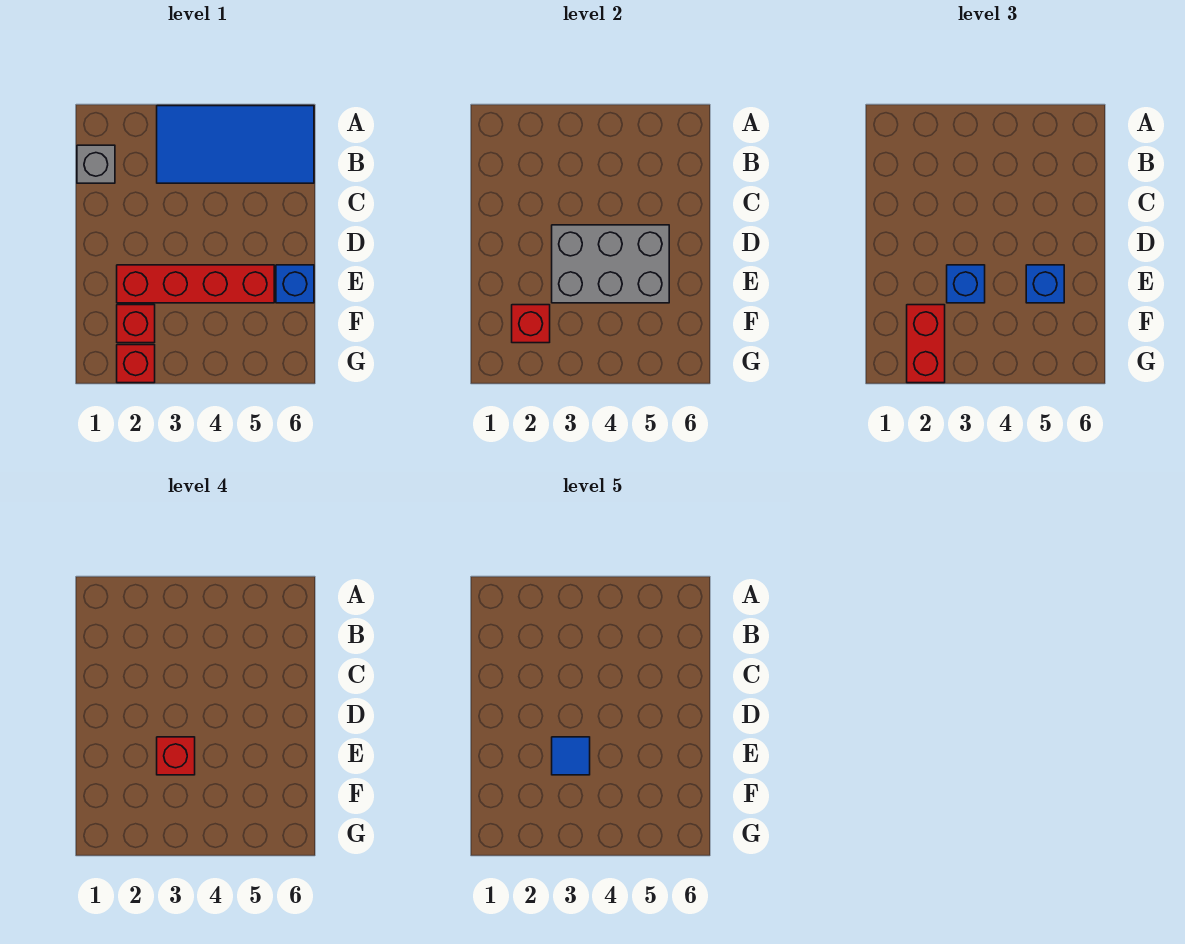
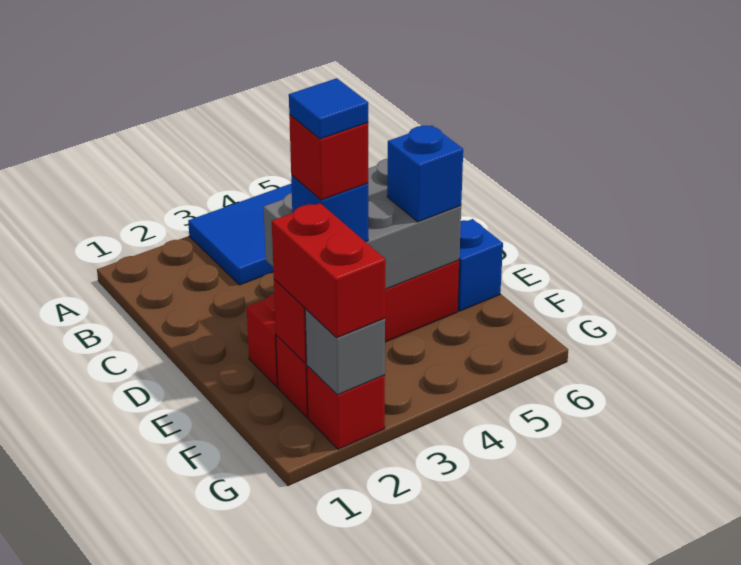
grey 1x1 brick [77,145,115,183] -> grey 1x1 brick moved to [305,309,385,395]

